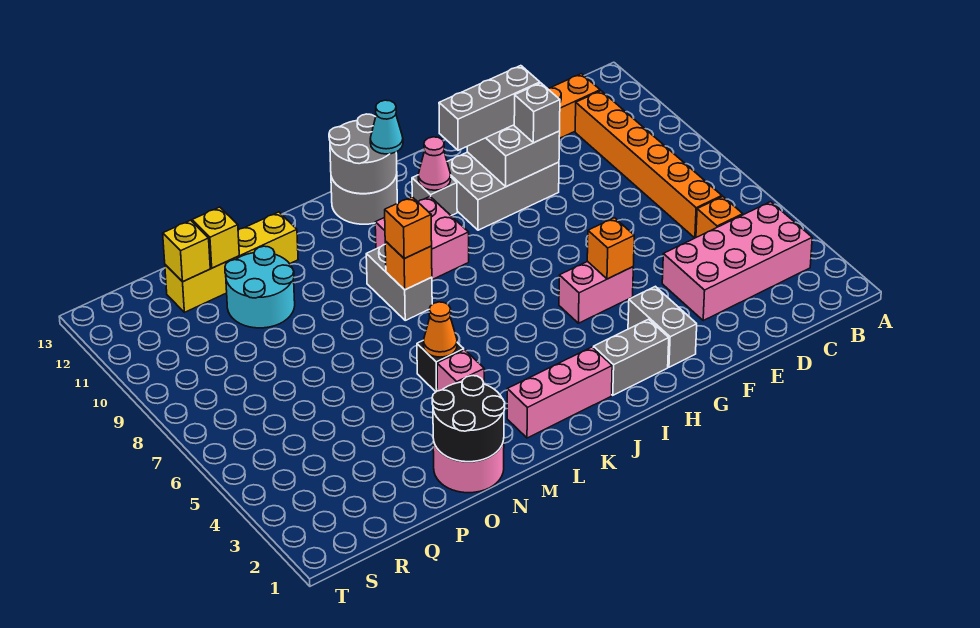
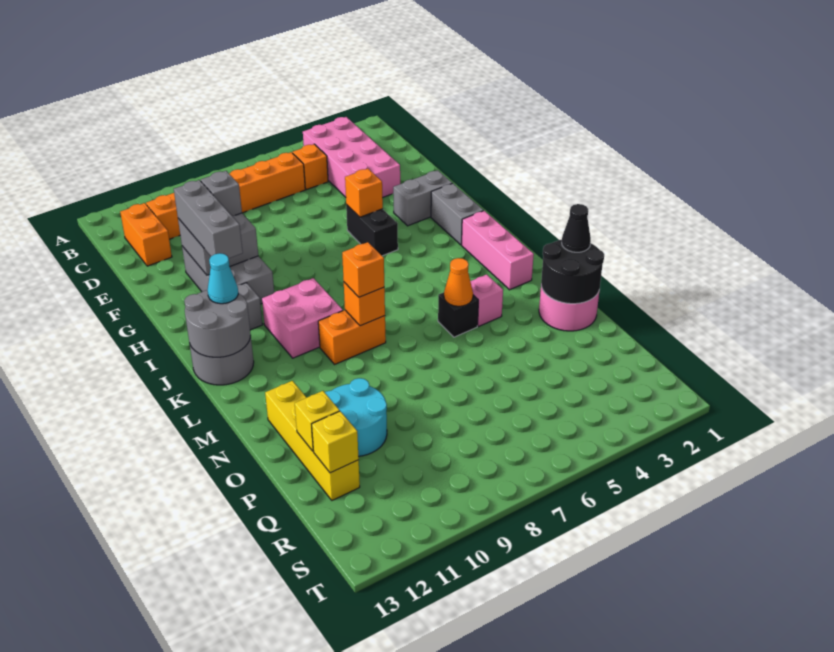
pink 1x2 brick [559,261,633,323] -> black 1x2 brick [346,205,398,256]
pink 1x1 cone [418,137,451,190] -> none
grey 1x2 brick [366,245,432,320] -> orange 1x2 brick [318,310,386,364]
none -> black 1x1 cone [562,204,591,252]

